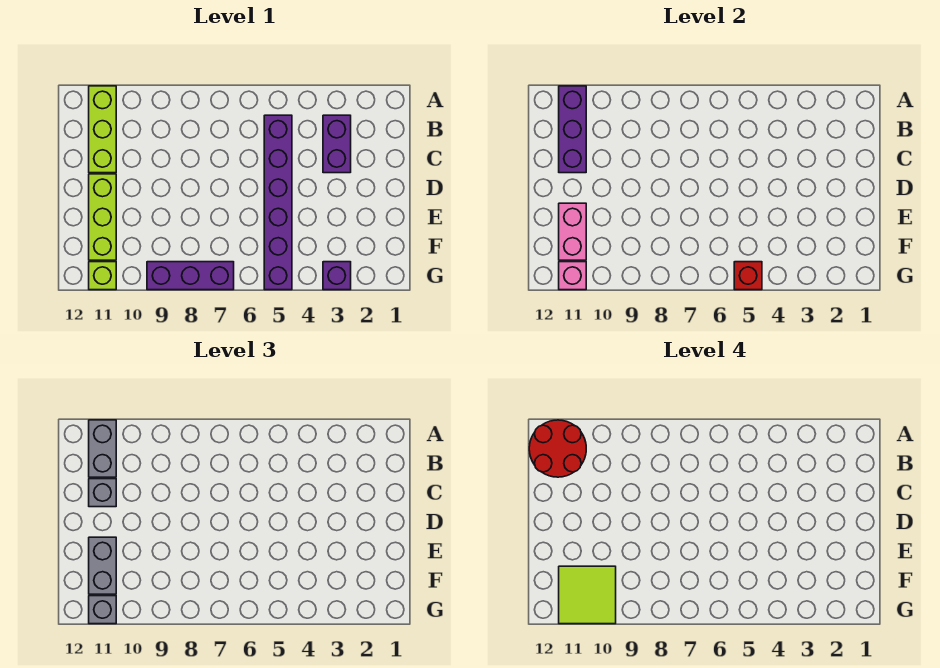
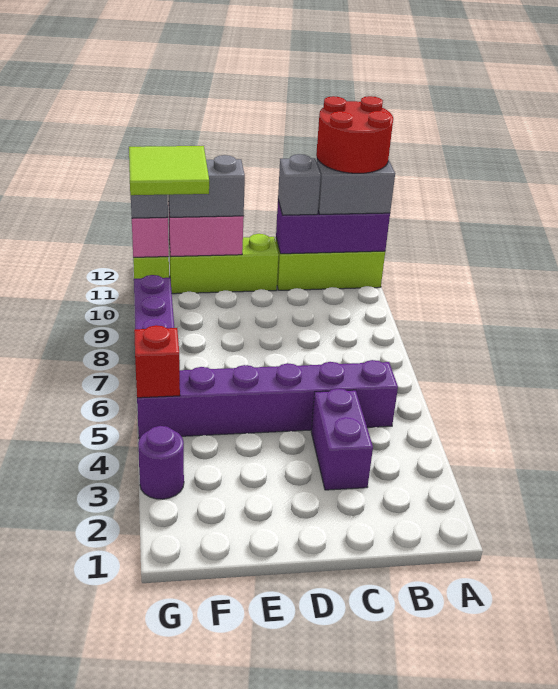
purple 1x2 brick [323,115,351,173] -> purple 1x2 brick turned to [311,389,373,490]
purple 1x1 brick [323,262,351,290] -> purple 1x1 round brick [138,426,184,499]

